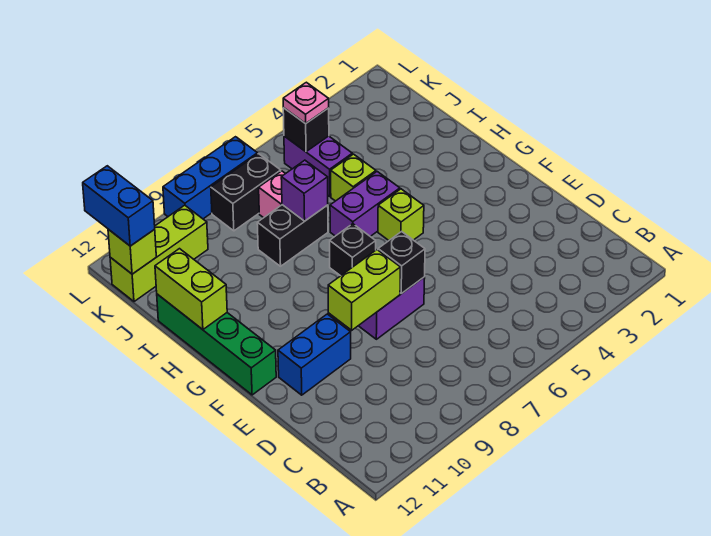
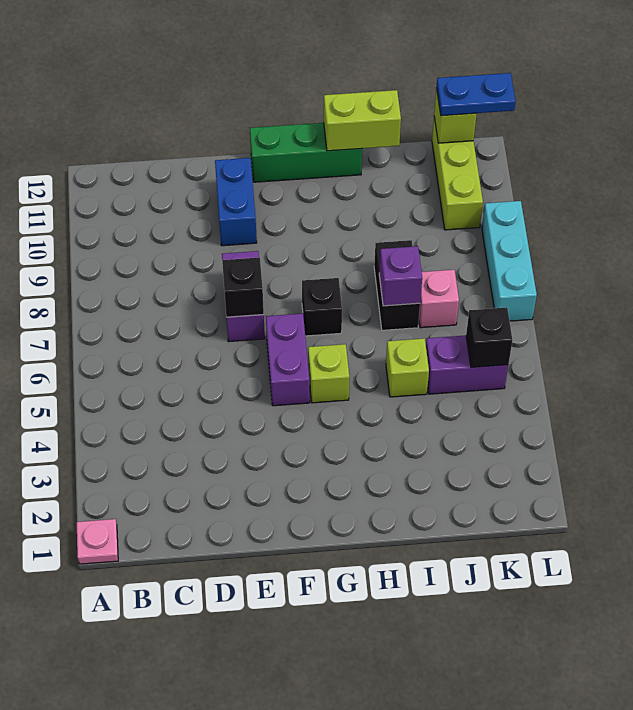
lime 1x2 brick [328,250,400,330] -> none
green 1x4 brick [157,294,276,395] -> green 1x3 brick [250,123,362,182]
purple 1x2 brick [330,172,400,236] -> purple 1x2 brick moved to [266,314,310,406]
pink 1x1 plate [283,82,329,124] -> pink 1x1 plate moved to [77,519,118,564]
black 1x2 brick [211,154,281,231] -> none
blue 1x2 brick [83,166,155,246] -> blue 1x2 plate [437,73,516,116]
blue 1x3 brick [163,137,258,219] -> cyan 1x3 brick [482,201,537,321]

